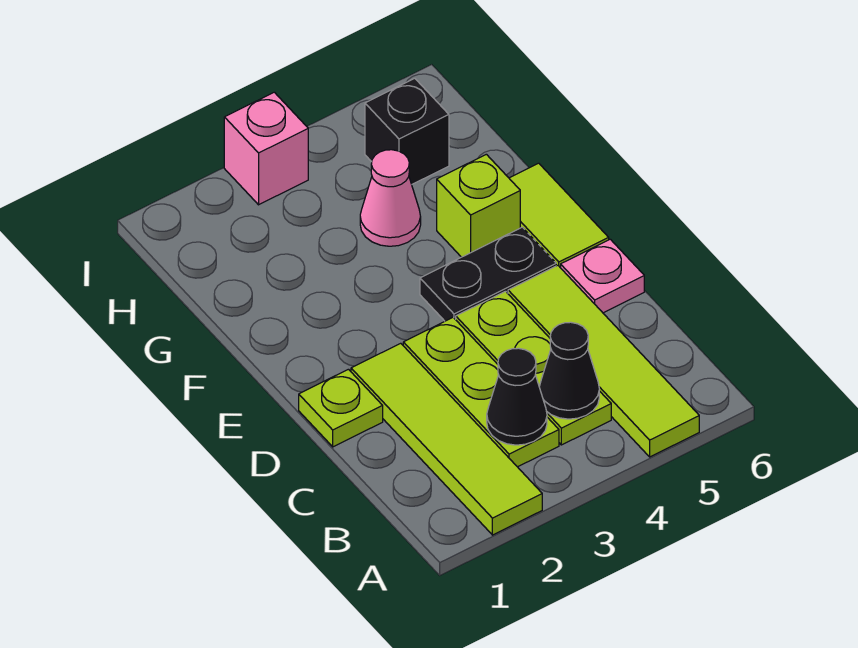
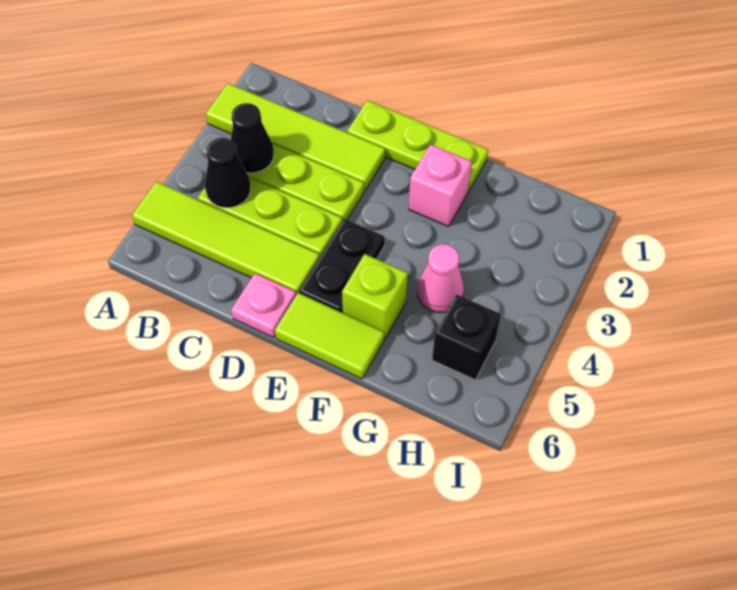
lime 1x1 plate [299,369,383,447] -> lime 1x3 plate [347,100,488,192]
pink 1x1 brick [224,92,308,205] -> pink 1x1 brick moved to [409,144,472,227]

